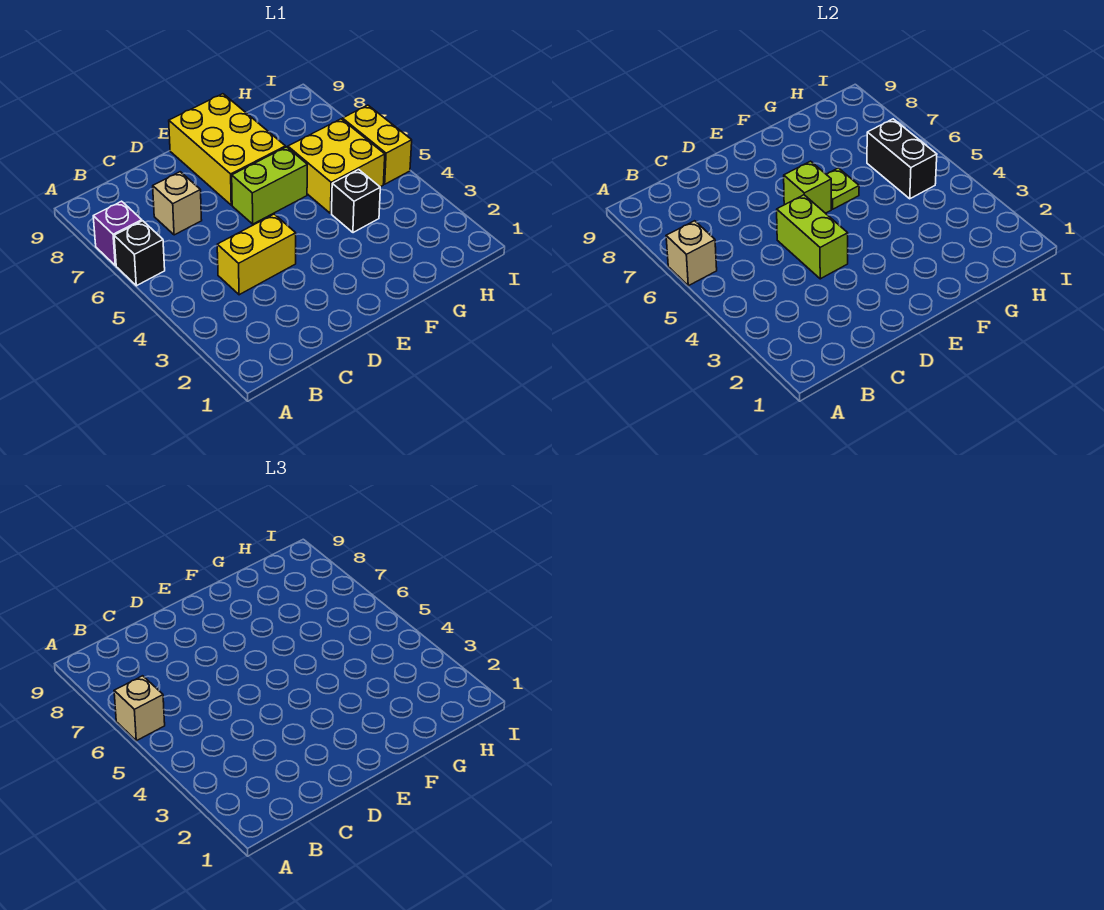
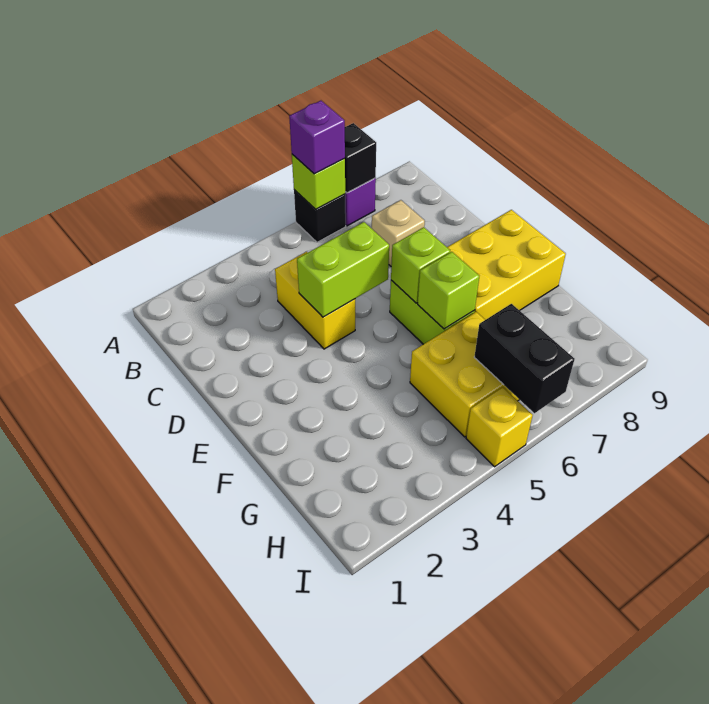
tan 1x1 brick [666,221,717,286] -> lime 1x1 brick [292,154,345,209]
tan 1x1 brick [114,676,165,741] -> purple 1x1 brick [289,101,345,174]
lime 1x1 plate [826,168,859,209] -> lime 1x1 brick [418,252,479,329]
black 1x1 brick [332,170,380,233] -> black 1x1 brick moved to [345,123,376,193]
black 1x2 brick [867,119,937,199] -> black 1x2 brick turned to [474,304,575,413]
yellow 1x2 brick [342,105,412,184] -> yellow 1x1 brick [466,387,533,467]

